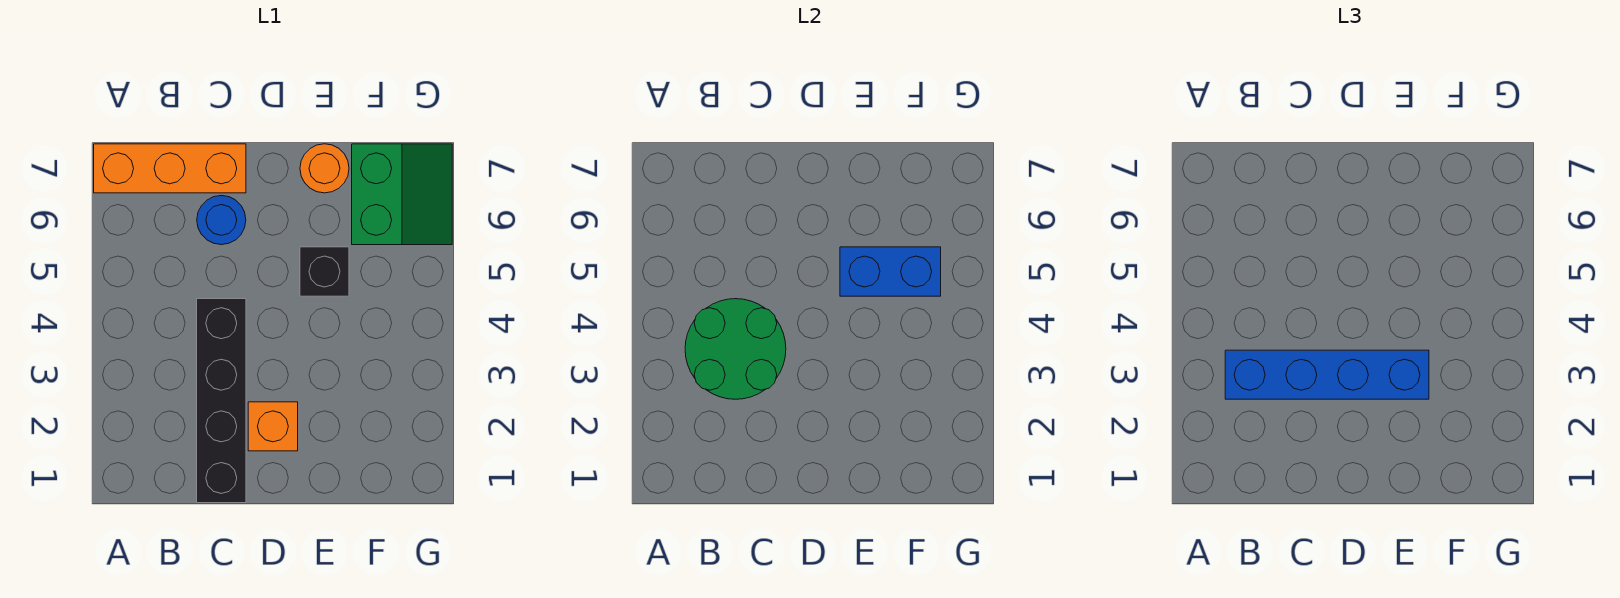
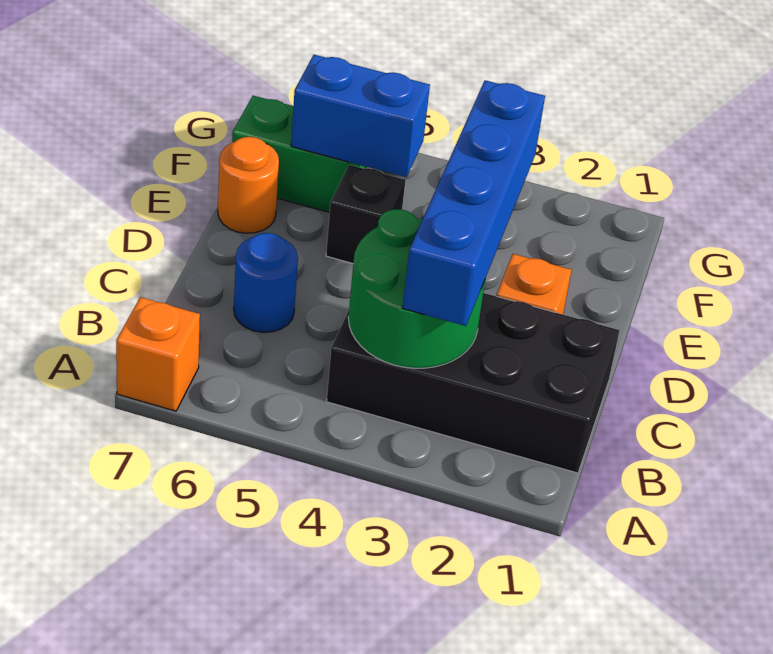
orange 1x3 brick [94,144,246,193] -> orange 1x1 brick [116,297,200,411]
black 1x4 brick [197,299,246,503] -> black 2x4 brick [327,293,620,473]
blue 1x2 brick [840,247,941,296] -> blue 1x2 brick turned to [291,55,430,177]

